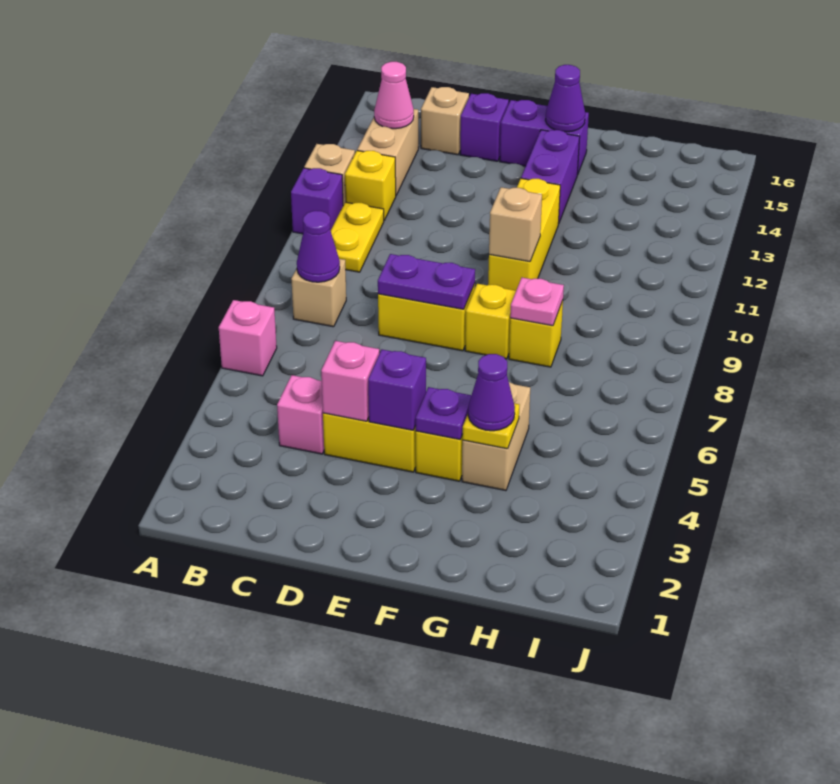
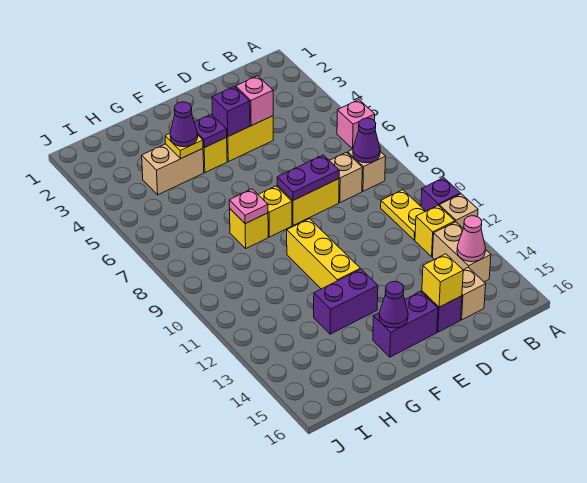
pink 1x1 brick [277,375,324,454] -> none
none -> yellow 1x1 brick [422,254,463,307]
tan 1x1 brick [489,187,542,262] -> tan 1x1 brick moved to [329,152,362,203]
purple 1x2 brick [521,130,580,224] -> purple 1x2 brick turned to [314,269,378,334]
tan 1x2 brick [462,382,530,491] -> tan 1x2 brick turned to [142,144,204,195]

